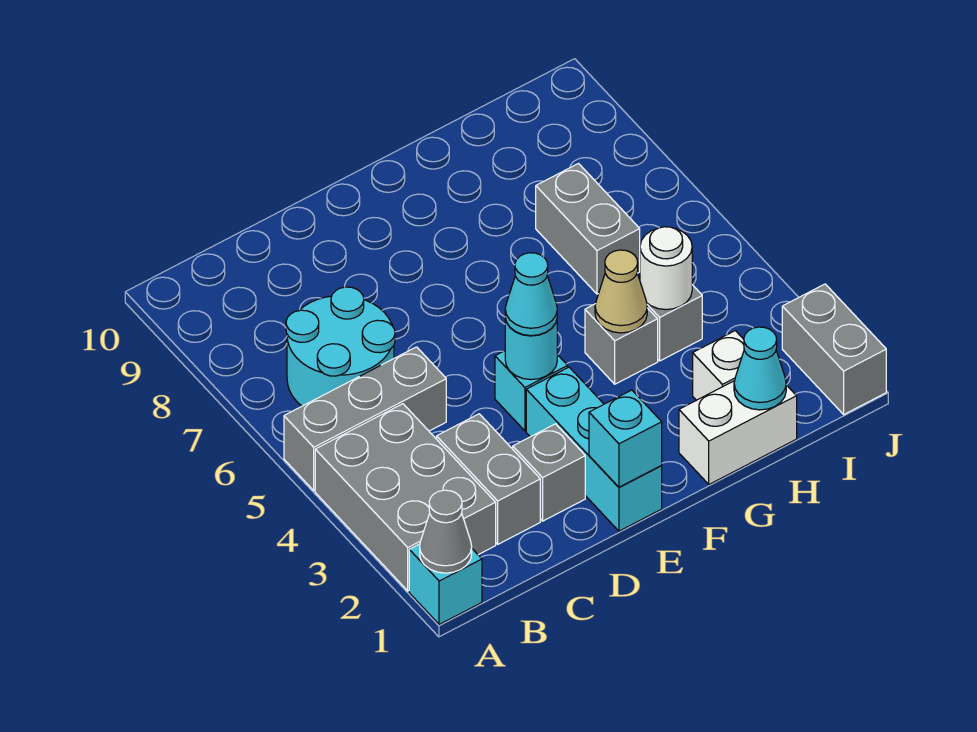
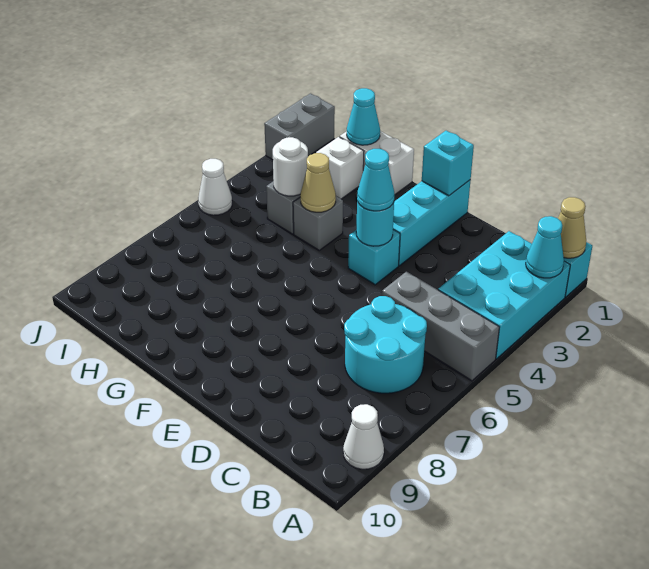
grey 1x1 cone [420,490,472,573] -> tan 1x1 cone [558,197,586,258]
grey 2x3 brick [315,404,496,591] -> cyan 2x3 brick [438,231,570,359]
none -> cyan 1x1 cone [526,216,564,278]
none -> white 1x1 cone [343,404,384,469]
grey 1x2 brick [436,414,540,544] -> none
grey 1x1 brick [513,424,585,521] -> none
grey 1x2 brick [536,164,640,294] -> none
none -> white 1x1 cone [198,159,232,215]

